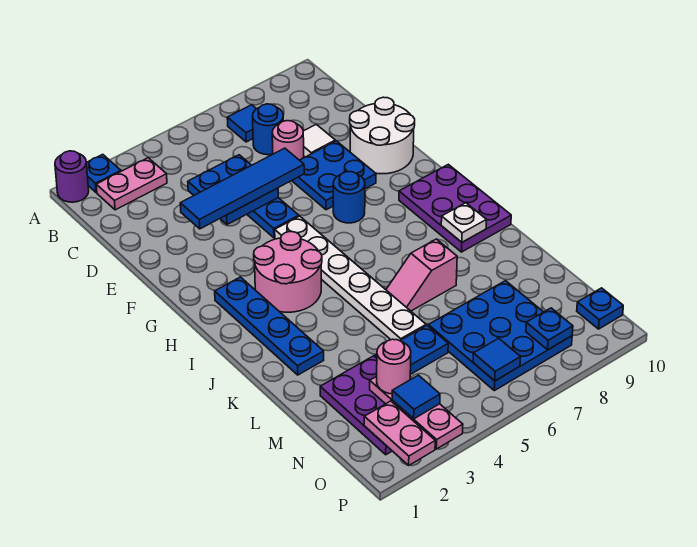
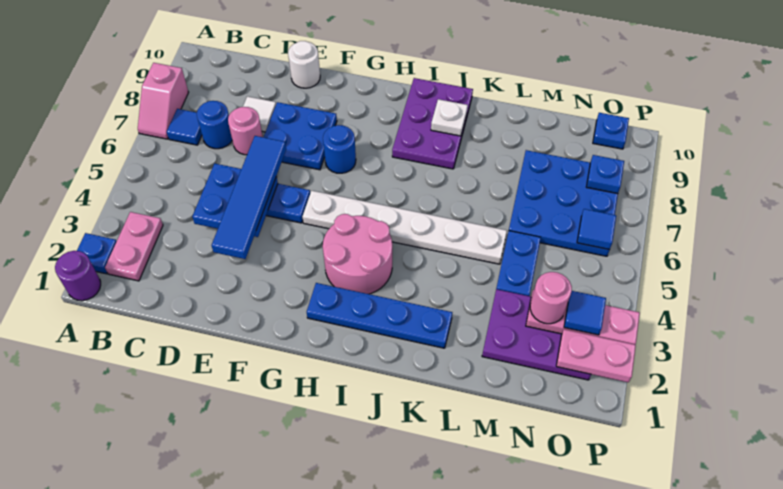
white 2x2 round brick [350,97,415,174] -> white 1x1 round brick [288,41,320,88]
purple 2x3 plate [399,164,511,252] -> purple 2x3 plate turned to [392,78,473,169]
pink 1x2 slope [386,239,457,311] -> pink 1x2 slope moved to [138,63,189,139]

